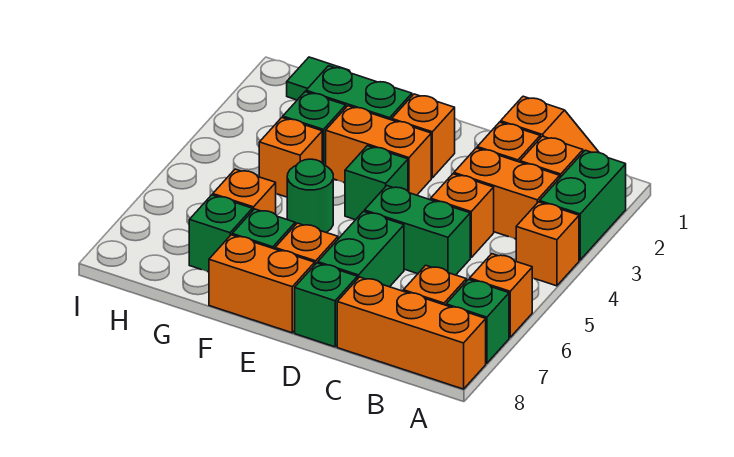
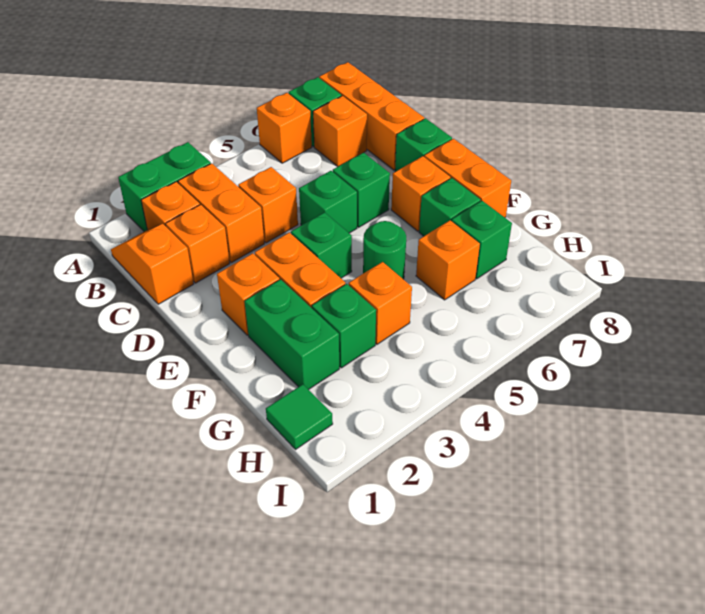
orange 1x1 brick [516,202,579,286] -> none
green 1x2 brick [365,186,470,275] -> green 1x1 brick [299,171,357,233]
green 1x2 brick [318,211,404,287] -> green 1x1 brick [333,153,390,227]

